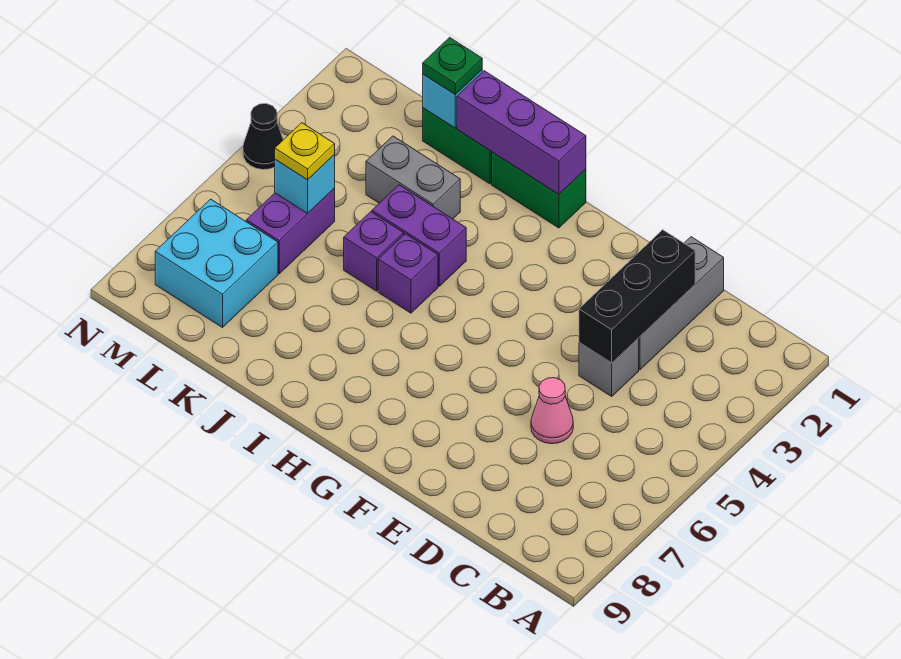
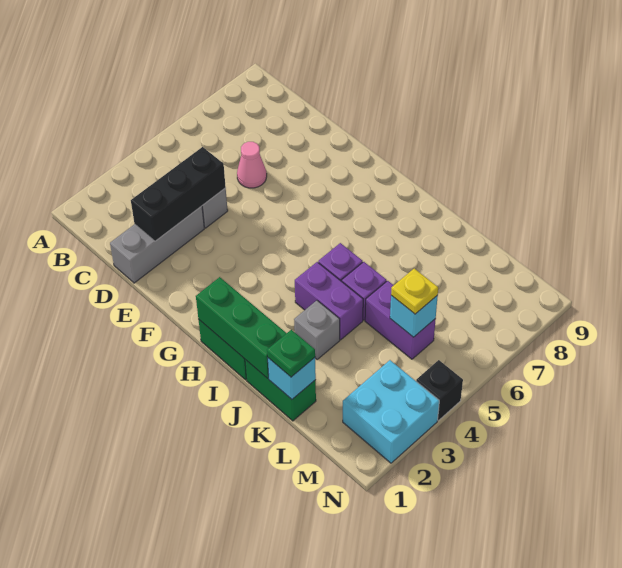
purple 1x3 brick [457,71,586,194] -> green 1x3 brick [196,277,287,379]
grey 1x2 brick [366,136,460,219] -> grey 1x1 brick [294,301,340,359]
purple 1x2 brick [246,189,335,274] -> purple 1x2 brick turned to [365,281,436,359]
cyan 2x2 brick [155,199,278,327] -> cyan 2x2 brick moved to [343,360,439,463]
black 1x1 cone [243,104,283,170] -> black 1x1 brick [416,360,463,421]

